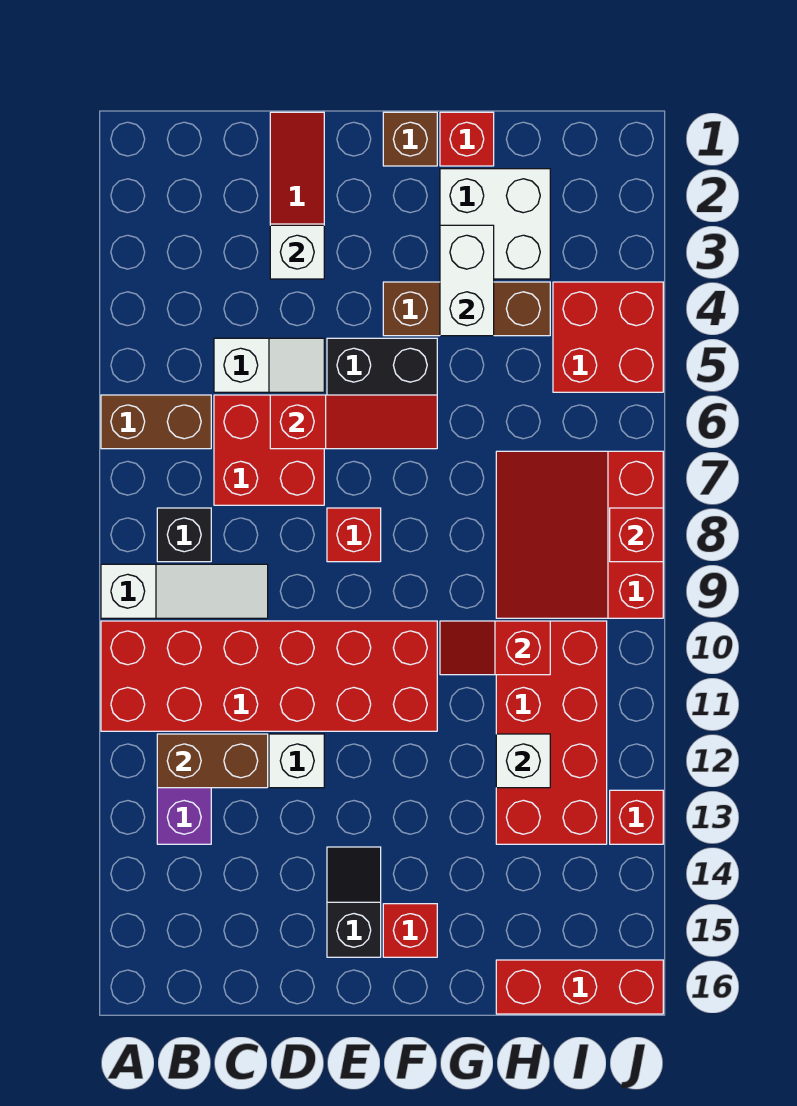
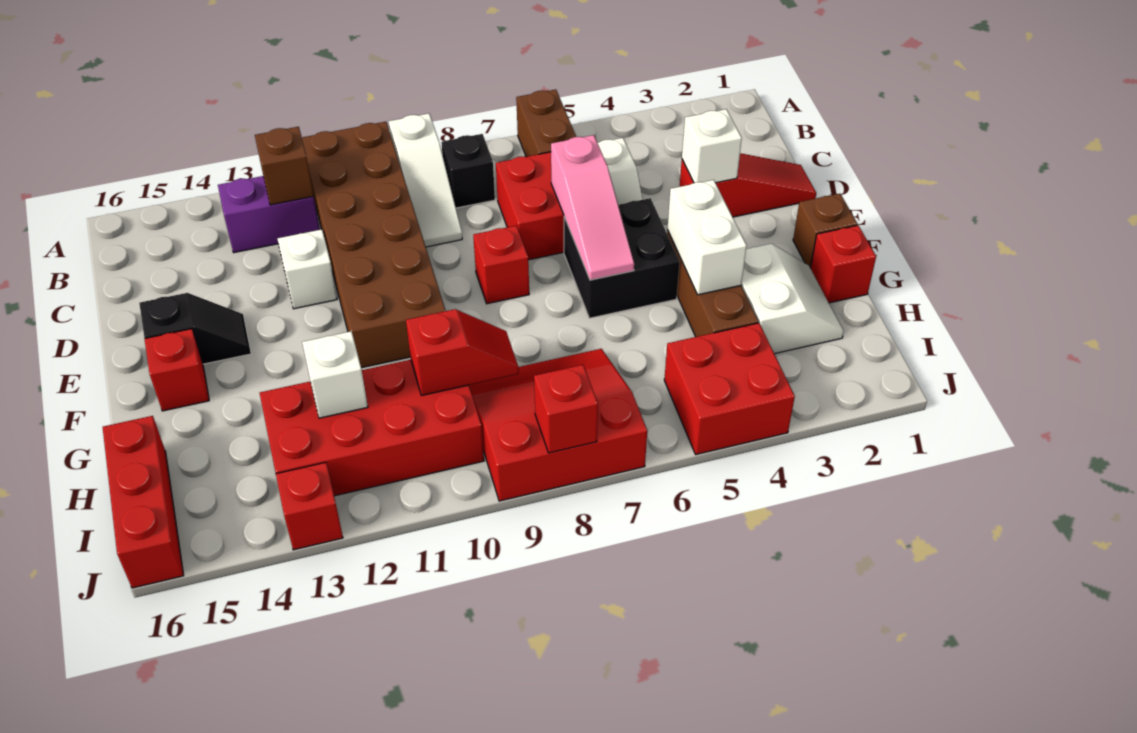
red 2x6 brick [101,621,437,731] -> brown 2x6 brick [302,122,446,368]
brown 1x2 brick [157,734,268,788] -> brown 1x1 brick [255,127,314,205]
red 1x3 slope [270,395,437,449] -> pink 1x3 slope [551,135,634,280]
white 2x2 brick [440,169,550,279] -> white 2x2 slope [741,244,844,354]
white 1x2 brick [440,225,494,336] -> white 1x2 brick turned to [667,180,747,295]
red 1x2 slope [440,621,550,675] -> red 1x2 slope turned to [406,309,519,396]

